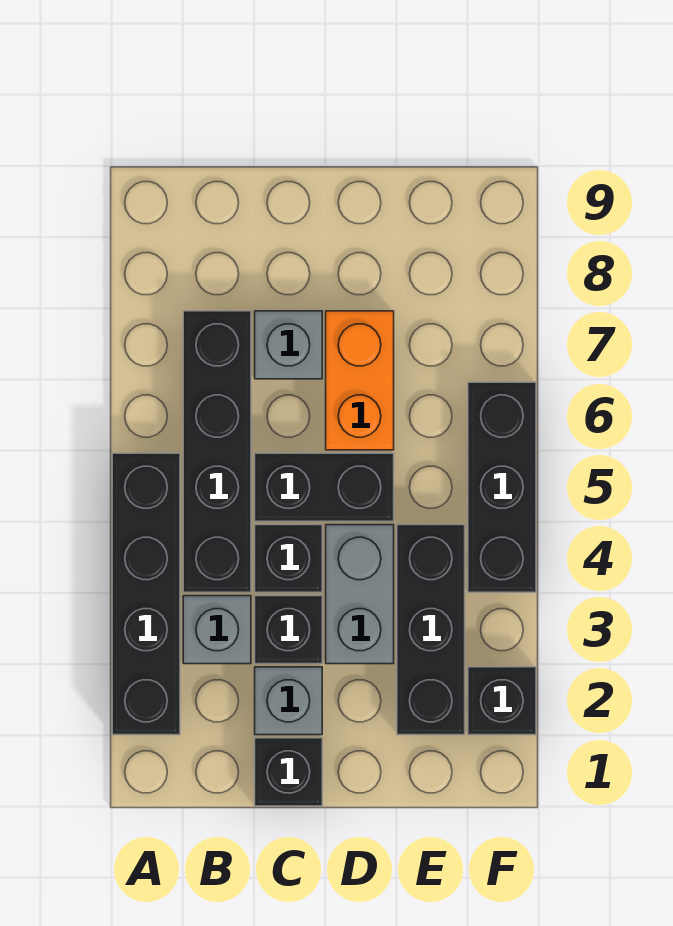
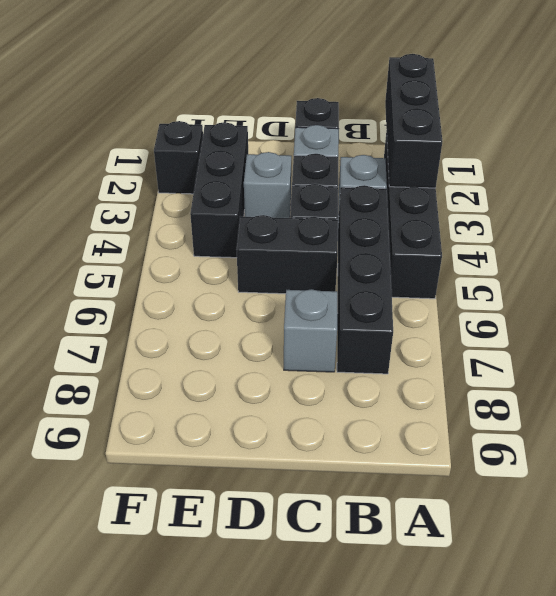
grey 1x2 brick [326,525,394,664] -> grey 1x1 brick [244,152,291,218]
orange 1x2 brick [326,311,394,450] -> none
black 1x3 brick [468,382,536,592] -> black 1x3 brick moved to [385,54,442,188]

